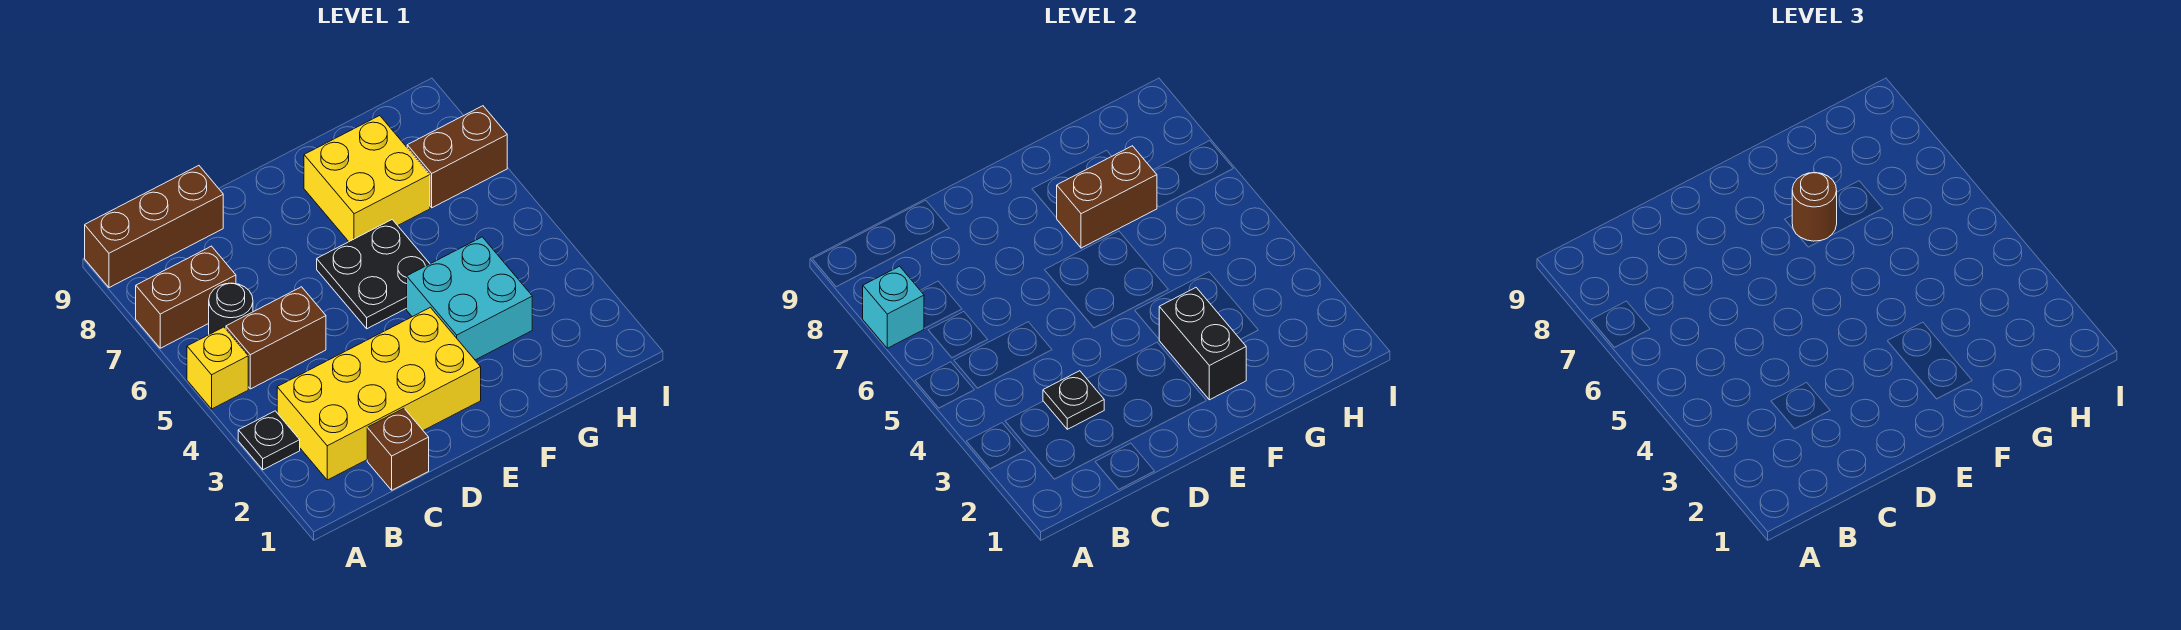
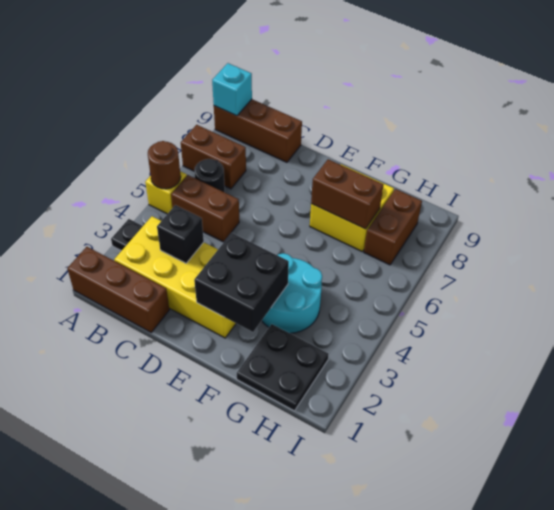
cyan 1x1 brick [863,266,924,348] -> cyan 1x1 brick moved to [212,63,252,116]
brown 1x1 brick [367,409,429,490] -> brown 1x3 brick [67,247,169,332]
black 1x1 plate [1043,371,1104,429] -> black 1x1 brick [157,205,204,263]
black 2x2 plate [317,220,430,329] -> black 2x2 plate moved to [237,324,329,411]
black 1x2 brick [1159,288,1246,400] -> black 2x2 brick [194,233,289,332]
cyan 2x2 brick [407,237,532,360] -> cyan 2x2 round brick [262,253,322,333]
brown 1x1 round brick [1792,173,1837,241] -> brown 1x1 round brick moved to [148,141,181,189]
brown 1x2 brick [407,106,507,208] -> brown 1x2 brick turned to [364,189,422,265]

